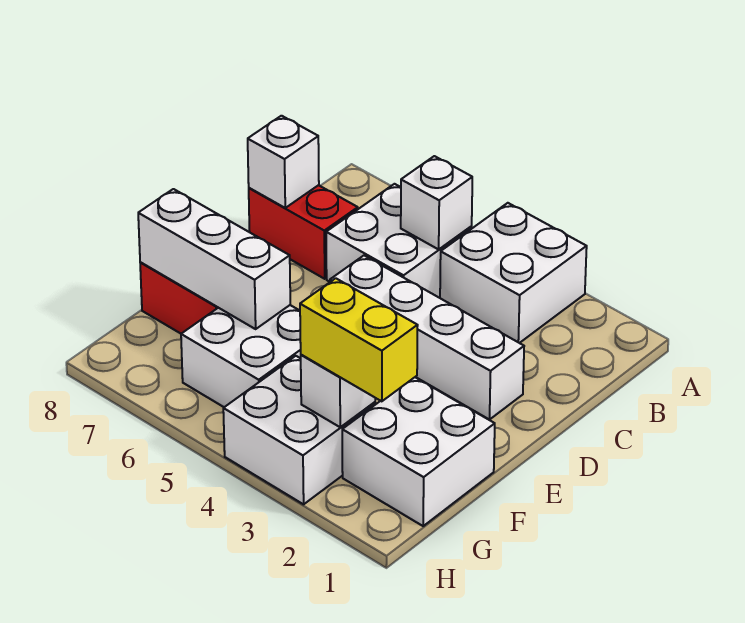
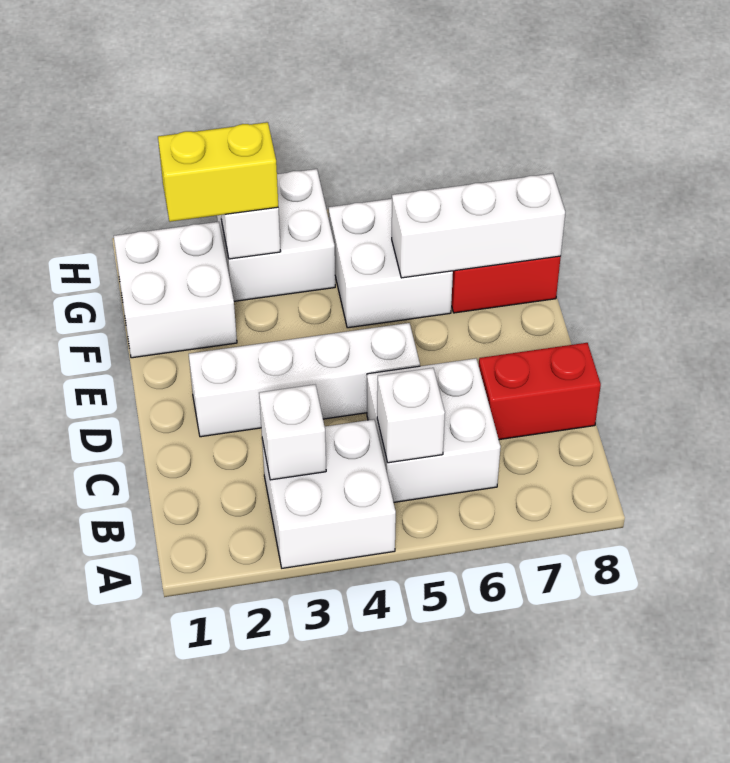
white 1x1 brick [248,116,319,208] -> white 1x1 brick moved to [259,385,326,480]

